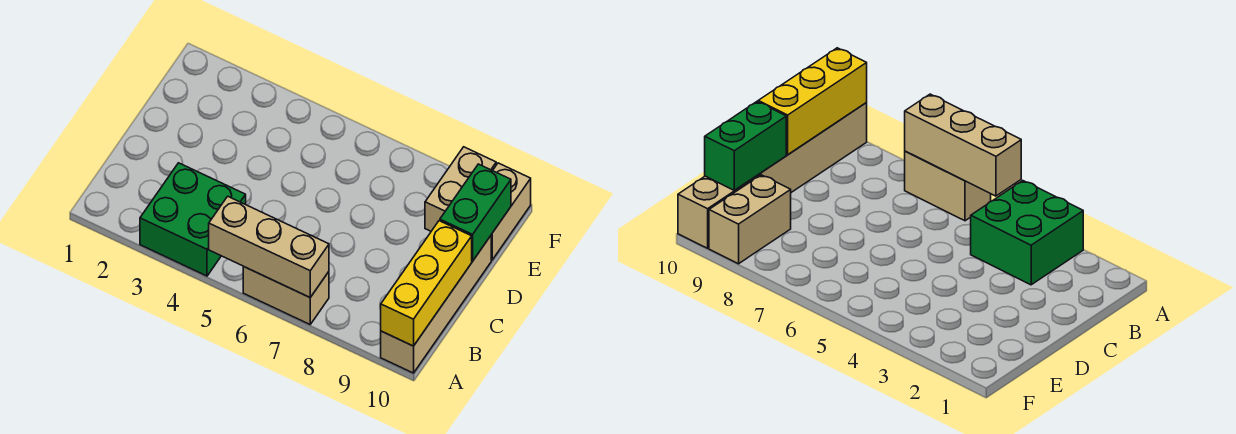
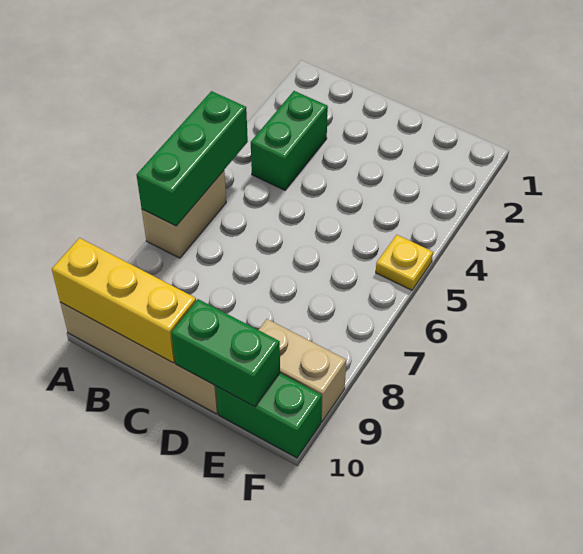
green 2x2 brick [140,163,246,276] -> green 1x2 brick [251,91,328,190]
tan 1x3 brick [209,196,329,297] -> green 1x3 brick [137,91,248,226]
tan 1x2 brick [491,163,531,260] -> green 1x2 brick [216,373,322,458]
none -> yellow 1x1 plate [376,235,433,290]

